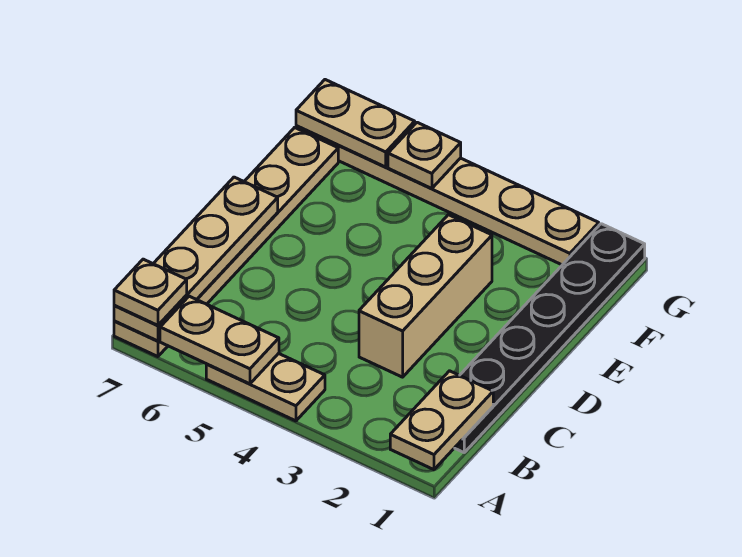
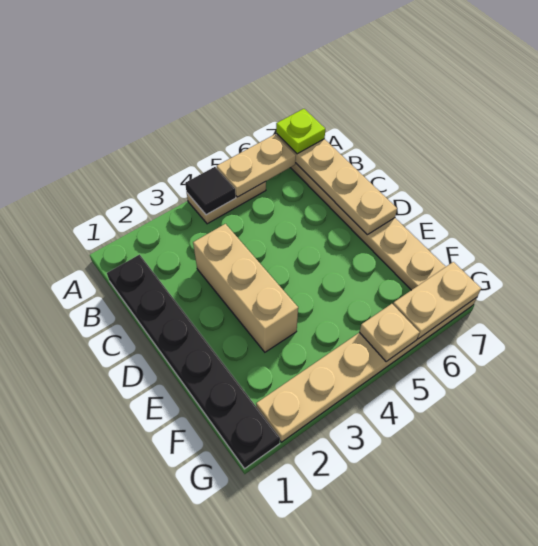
tan 1x2 plate [390,371,493,470] -> none
none -> black 1x1 tile [185,167,236,215]
tan 1x1 plate [114,259,187,325] -> lime 1x1 plate [276,109,325,154]

